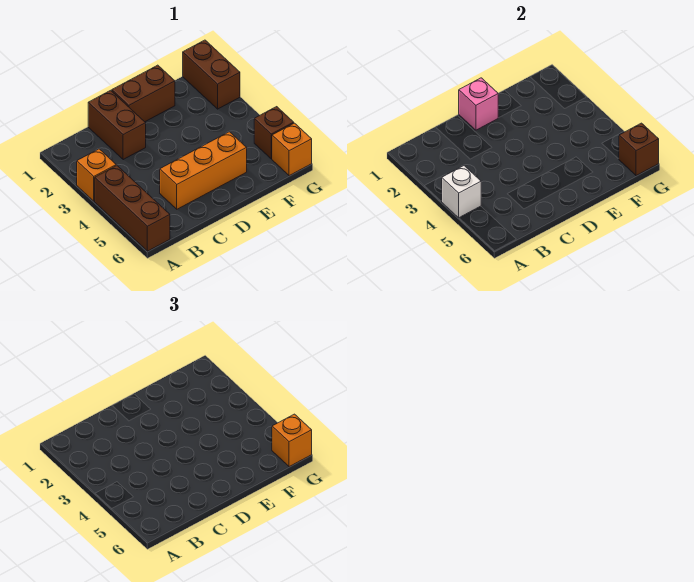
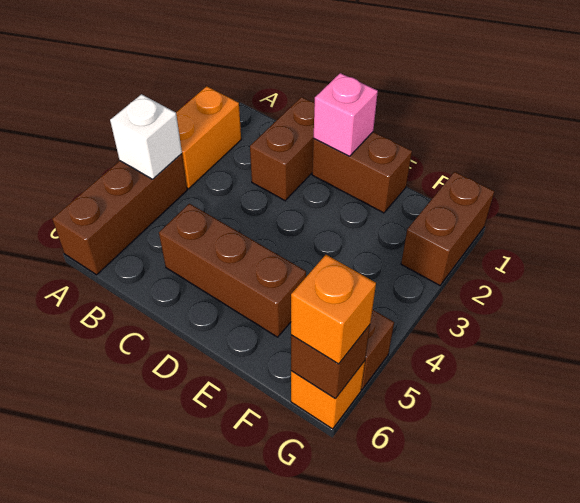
orange 1x1 brick [77,149,117,201] -> orange 1x2 brick [176,86,241,189]
orange 1x3 brick [160,132,247,209] -> brown 1x3 brick [159,204,306,337]

